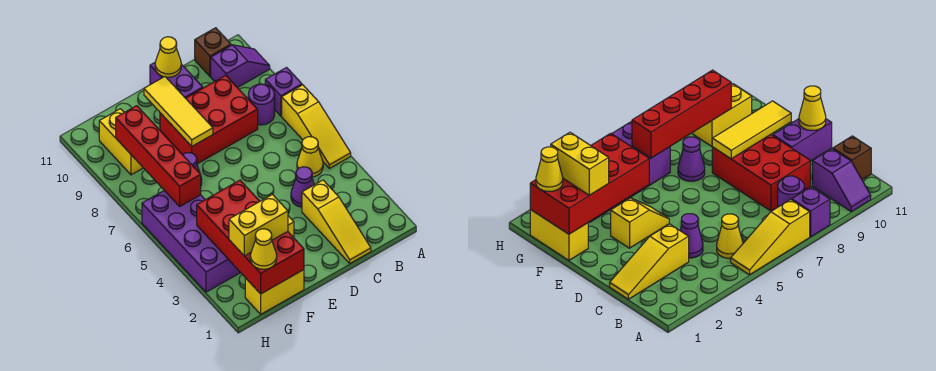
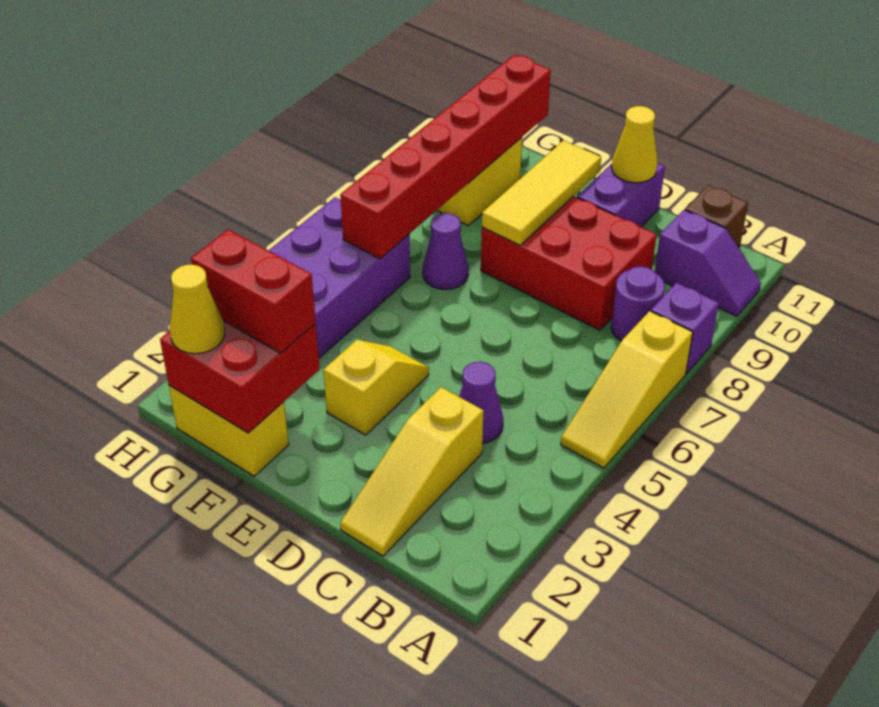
yellow 1x1 cone [297,137,323,177] -> none
red 2x4 brick [197,180,304,294] -> red 2x2 brick [160,321,320,433]
yellow 1x2 brick [229,195,288,256] -> red 1x2 brick [191,230,316,353]
red 1x4 brick [116,106,201,206] -> red 1x6 brick [340,55,551,259]

